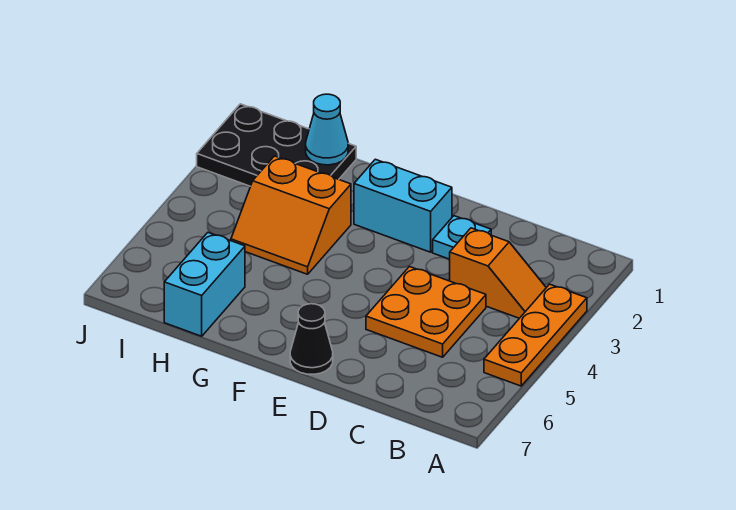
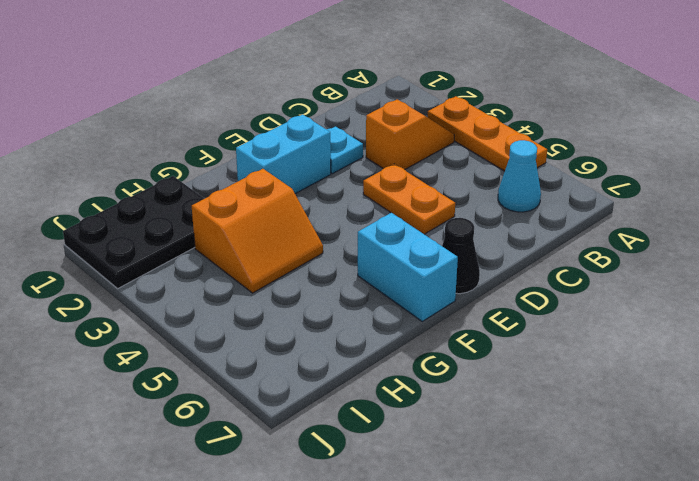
orange 2x2 plate [366,267,486,357] -> orange 1x2 plate [363,164,455,234]
cyan 1x1 cone [306,94,348,165] -> cyan 1x1 cone moved to [498,140,541,212]
cyan 1x2 brick [164,233,245,336] -> cyan 1x2 brick moved to [358,213,458,321]

